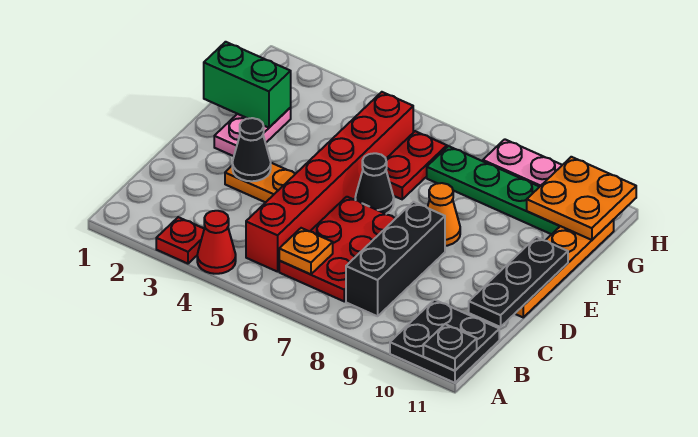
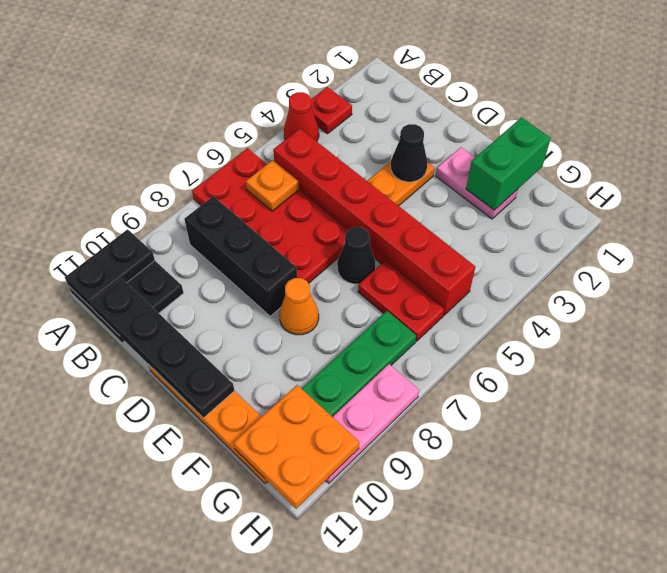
black 1x1 plate [423,324,477,371] -> black 1x2 plate [65,229,155,309]
red 2x3 plate [279,197,395,301] -> red 2x4 plate [192,148,348,283]
black 1x3 plate [469,237,568,327] -> black 1x4 plate [91,279,235,418]

